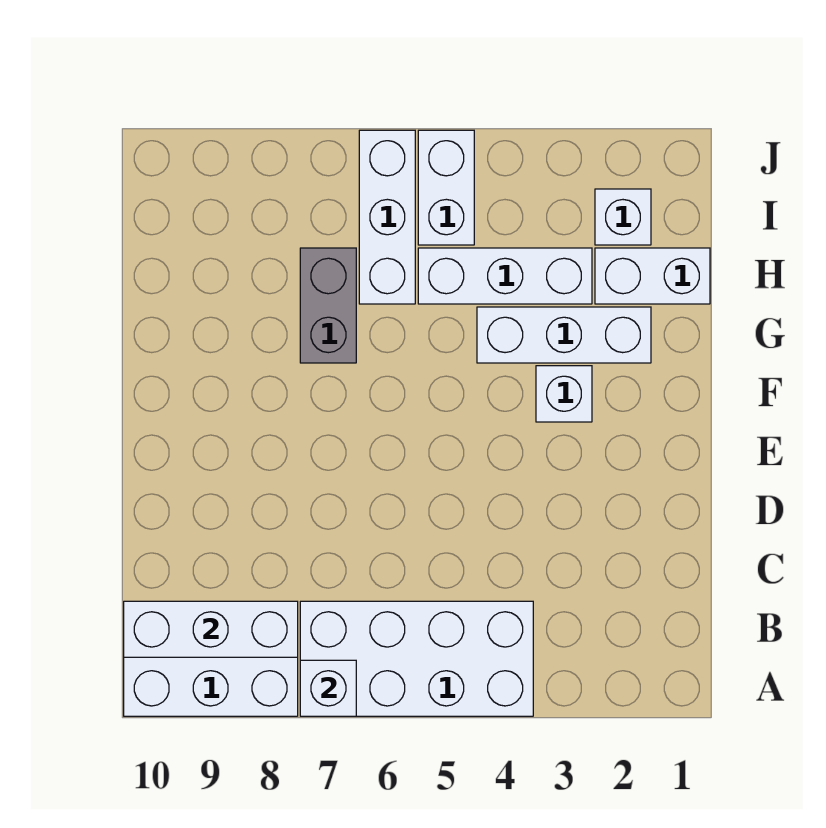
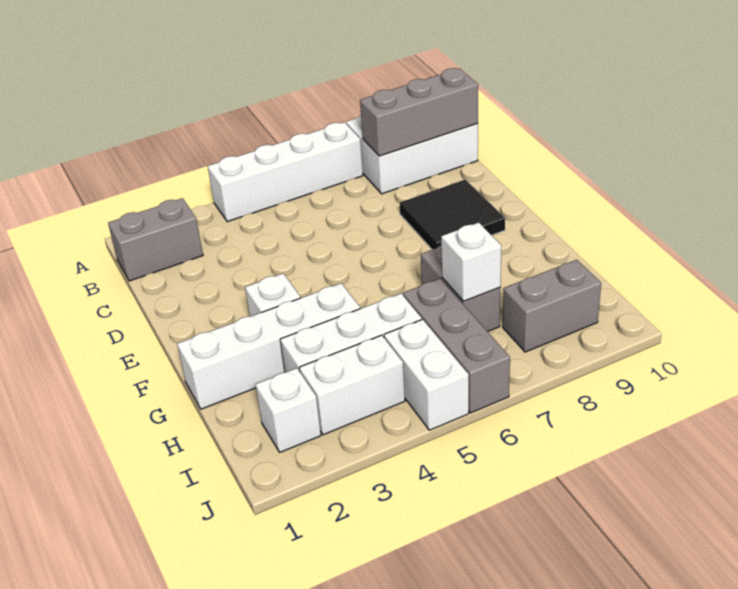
white 2x4 brick [300,601,533,716] -> white 1x4 brick [208,122,363,222]
white 1x1 brick [300,660,356,716] -> white 1x1 brick moved to [441,222,501,301]
none -> grey 1x2 brick [108,198,203,281]
white 1x3 brick [124,601,298,657] -> grey 1x3 brick [360,68,478,156]
none -> black 2x2 tile [400,179,505,250]
white 1x3 brick [477,307,651,363] -> white 1x4 brick [177,283,360,409]
white 1x2 brick [595,248,710,304] -> white 1x2 brick moved to [299,335,405,435]
white 1x3 brick [359,130,415,304] -> grey 1x3 brick [403,279,510,413]
none -> grey 1x2 brick [503,260,601,352]

